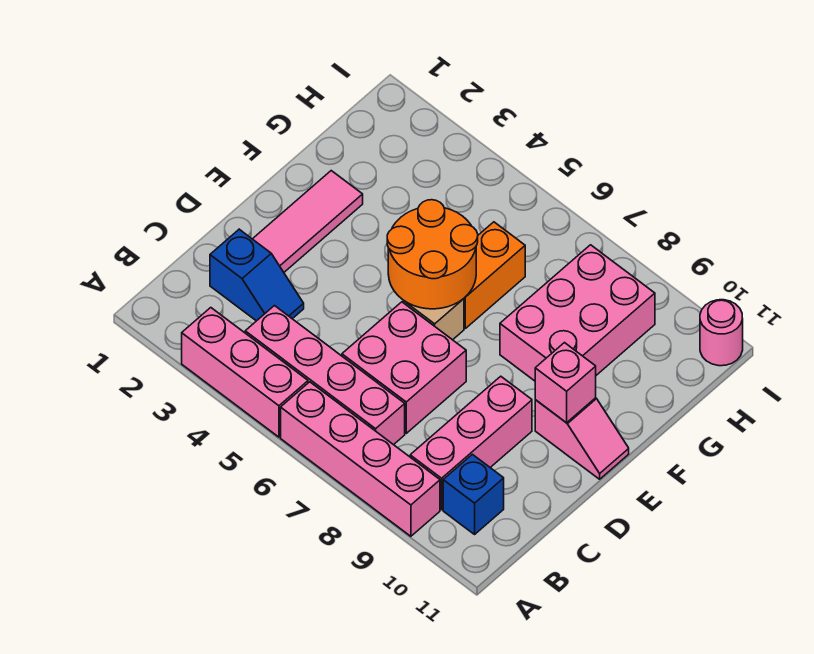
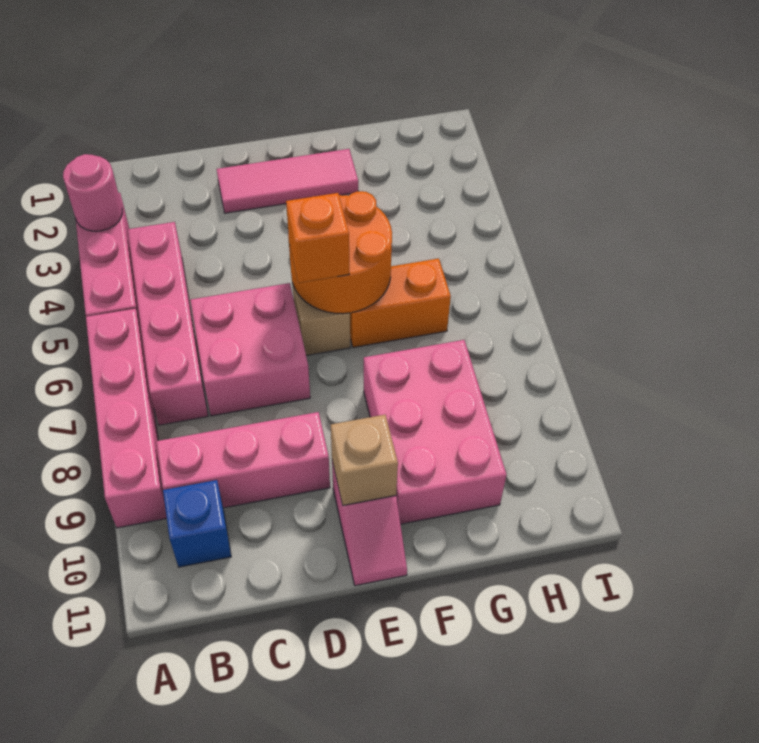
blue 1x2 slope [210,229,304,321] -> none
none -> orange 1x1 brick [286,193,349,283]
pink 1x1 brick [535,343,596,423] -> tan 1x1 brick [331,415,398,505]
pink 2x3 brick [500,245,655,381] -> pink 2x3 brick turned to [364,340,506,524]
pink 1x1 round brick [700,300,743,366] -> pink 1x1 round brick moved to [63,154,122,231]

